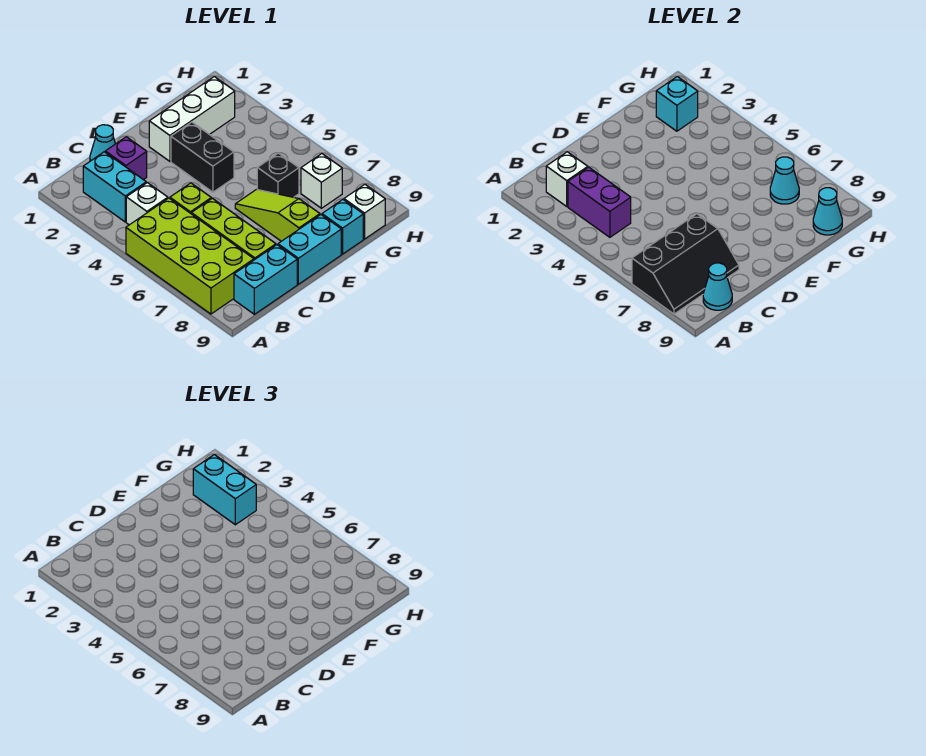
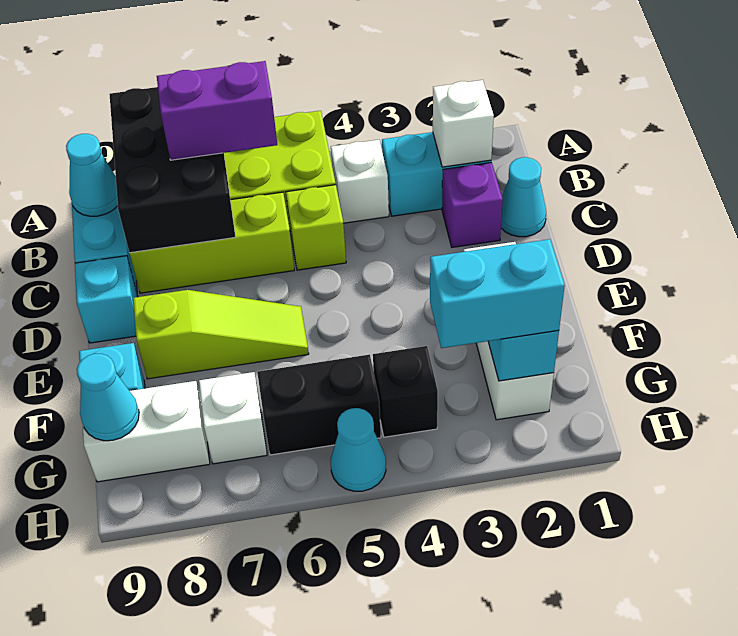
black 2x3 slope [632,214,739,314] -> black 2x3 brick [109,87,235,253]
purple 1x2 brick [568,167,631,237] -> purple 1x2 brick moved to [157,61,277,160]
cyan 1x2 brick [278,215,341,284] -> cyan 1x1 brick [75,256,138,343]
black 1x2 brick [171,122,234,192] -> black 1x2 brick moved to [257,355,381,455]
black 1x1 brick [257,153,299,197] -> black 1x1 brick moved to [373,346,438,437]
cyan 1x1 cone [770,157,799,204] -> cyan 1x1 cone moved to [331,408,386,491]
white 1x1 brick [344,185,385,239] -> white 1x2 brick [83,381,210,482]

